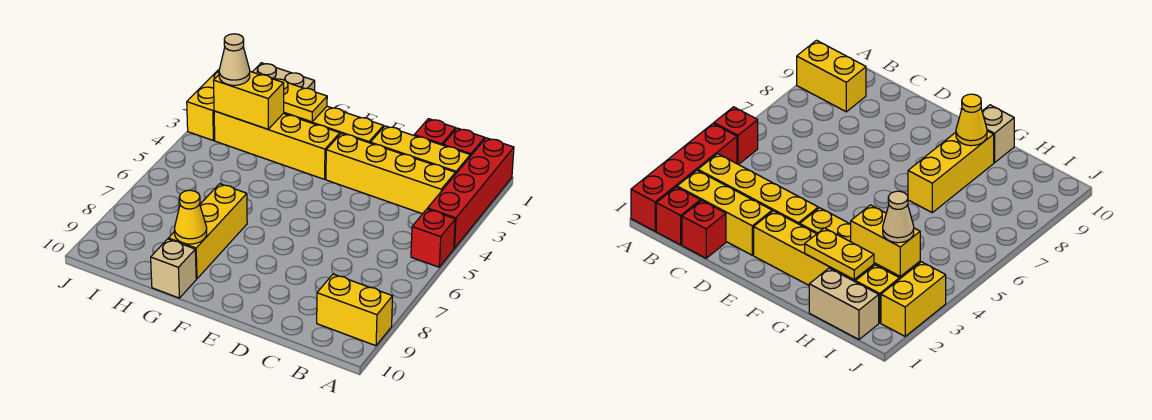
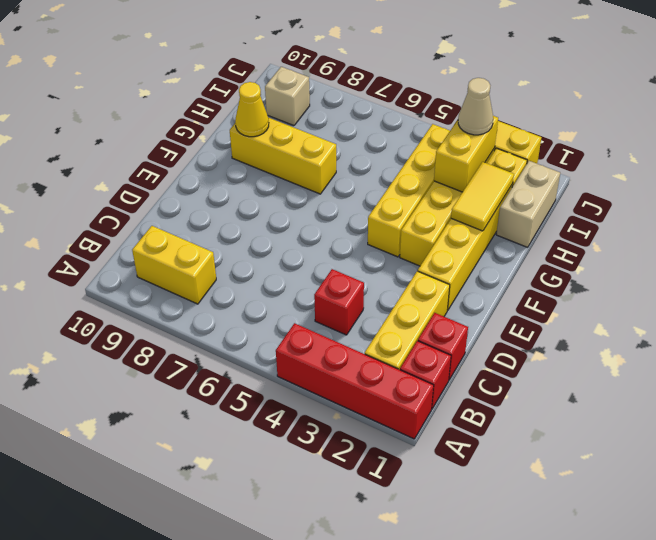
red 1x1 brick [411,209,455,267] -> red 1x1 brick moved to [314,269,364,335]
yellow 1x2 brick [317,274,393,346] -> yellow 1x2 brick turned to [132,226,216,304]
yellow 1x4 brick [326,133,455,214] -> yellow 1x4 brick moved to [368,124,450,257]
yellow 1x2 plate [272,78,327,122] -> yellow 1x2 tile [451,162,514,231]
tan 1x1 brick [151,239,196,298] -> tan 1x1 brick moved to [265,67,310,126]

